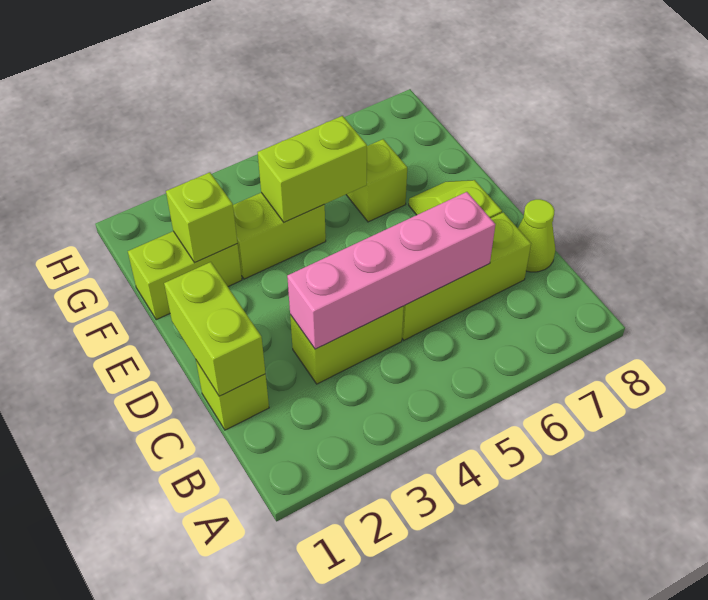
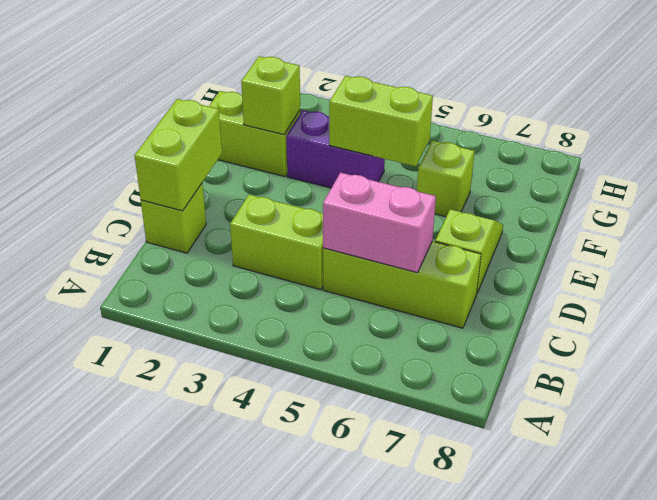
pink 1x4 brick [287,192,495,349] -> pink 1x2 brick [323,173,436,273]
lime 1x1 cone [518,199,555,272] -> none
lime 1x2 brick [233,193,326,279] -> purple 1x2 brick [286,110,385,188]

